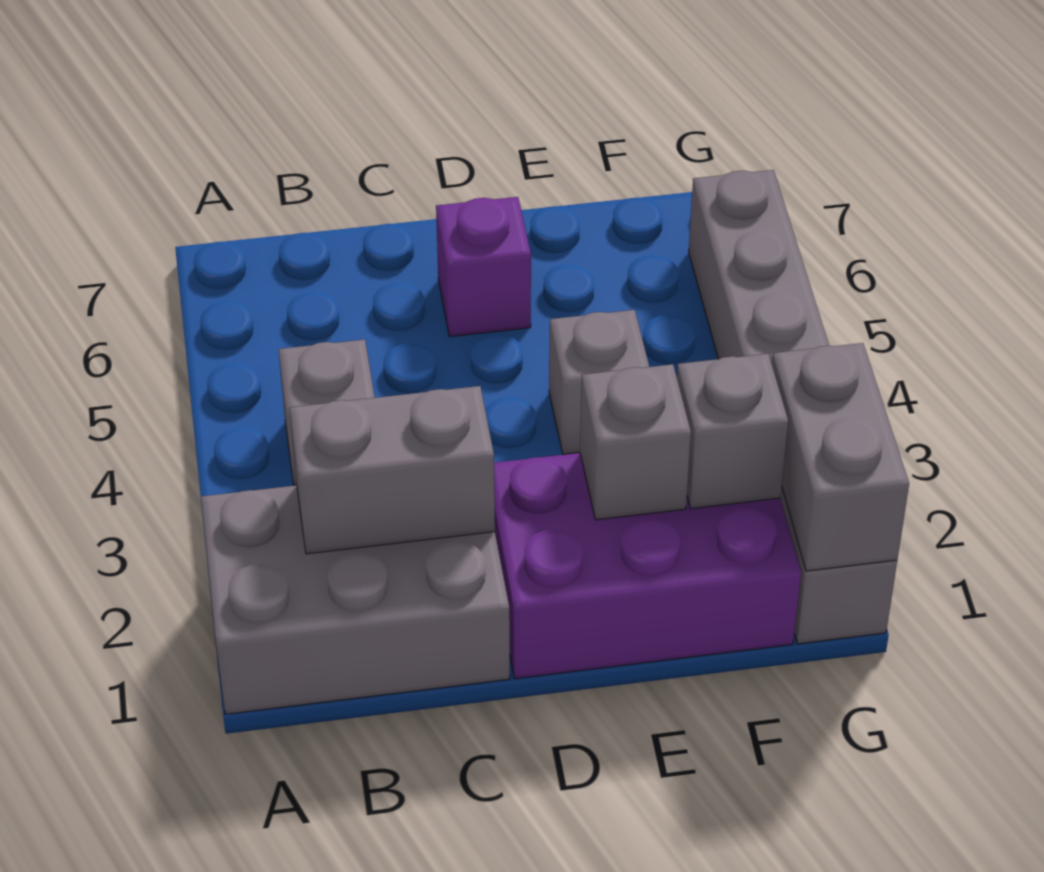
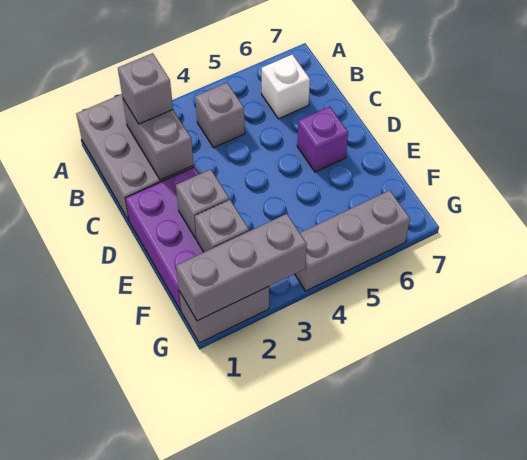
none -> white 1x1 brick [262,54,310,119]
grey 1x1 brick [549,310,649,454] -> grey 1x1 brick moved to [118,53,173,124]
grey 1x2 brick [772,343,909,571] -> grey 1x3 brick [176,214,307,321]

